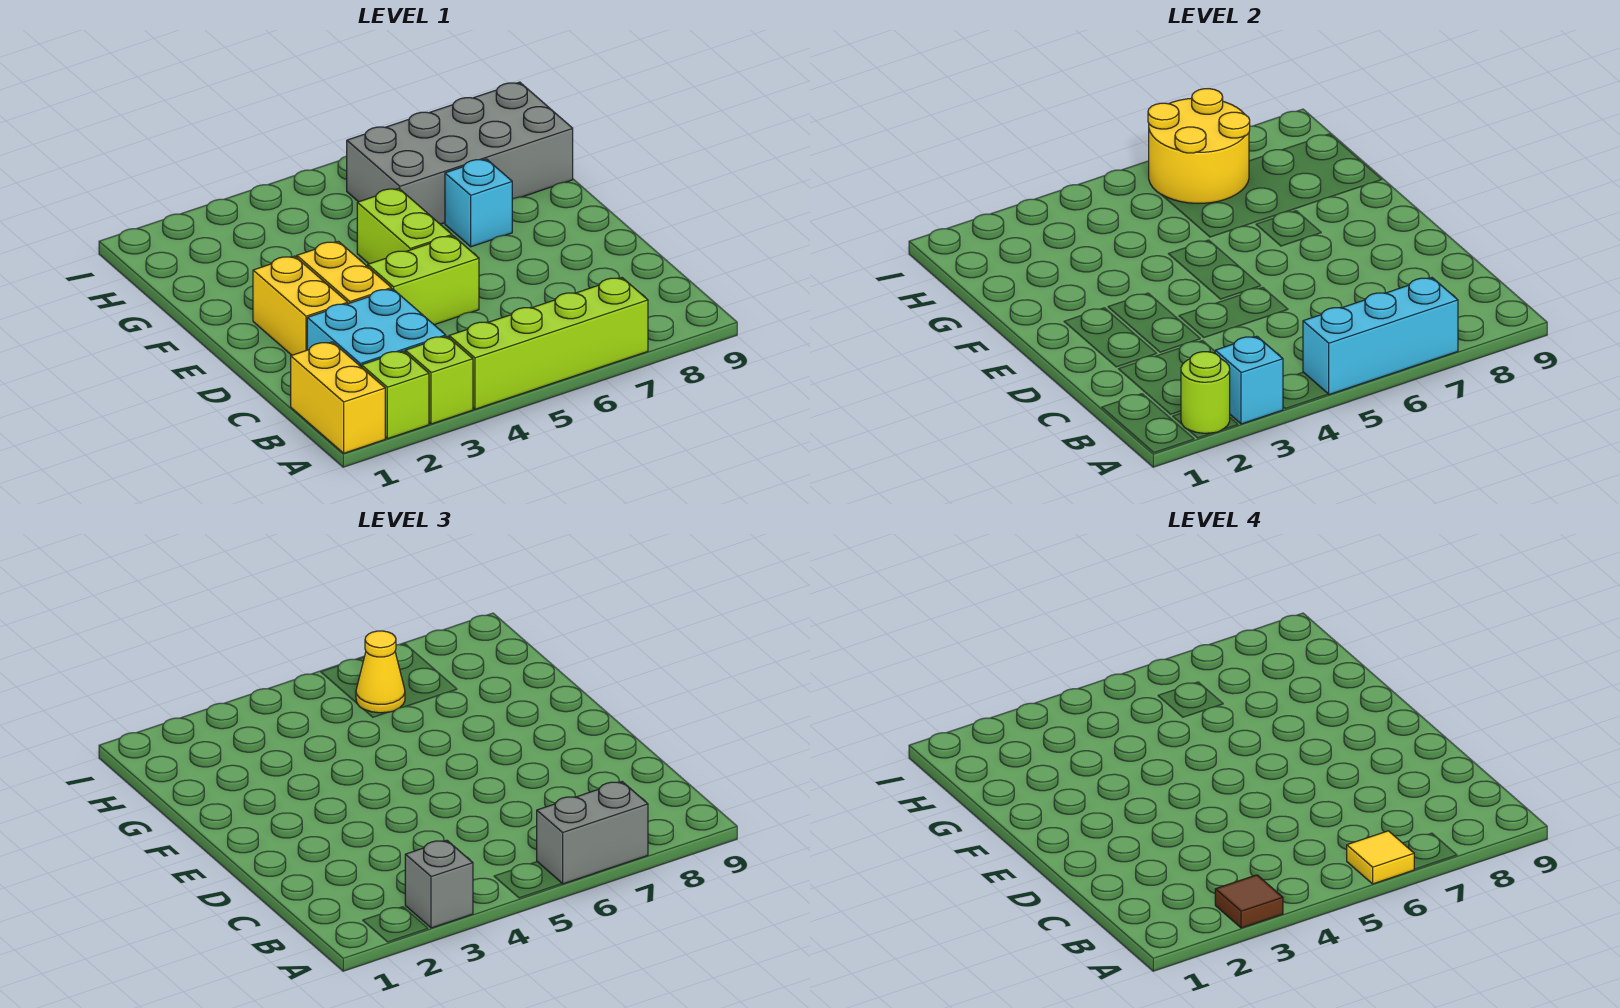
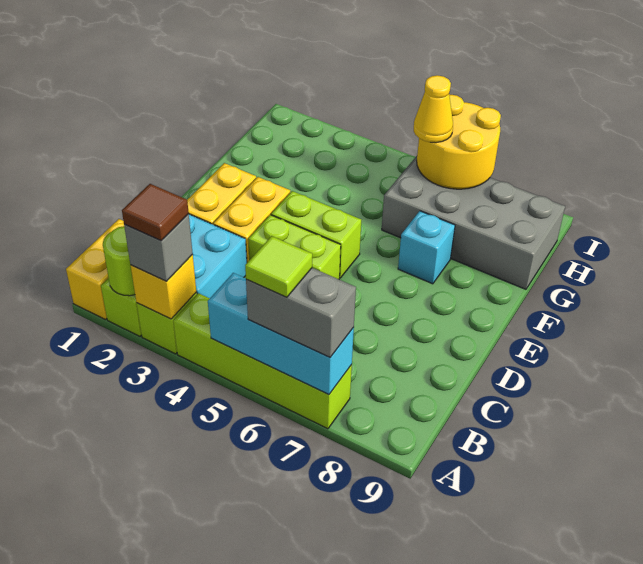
cyan 1x1 brick [1215,336,1283,424] -> yellow 1x1 brick [131,255,196,319]
yellow 1x1 tile [1347,831,1414,884] -> lime 1x1 tile [245,236,312,297]
lime 1x2 brick [357,188,452,264] -> lime 1x2 brick turned to [271,191,361,278]

